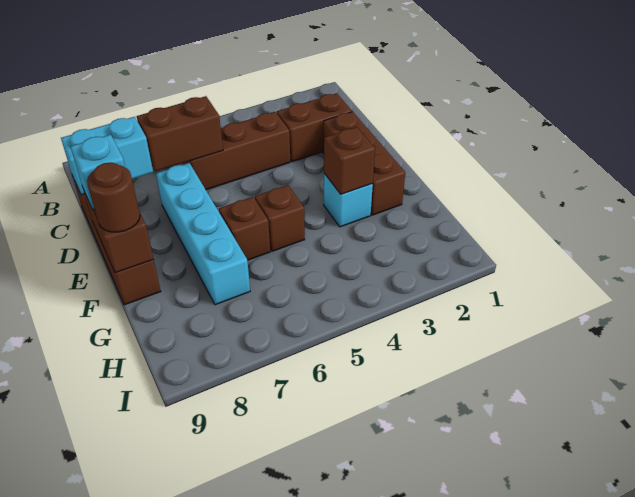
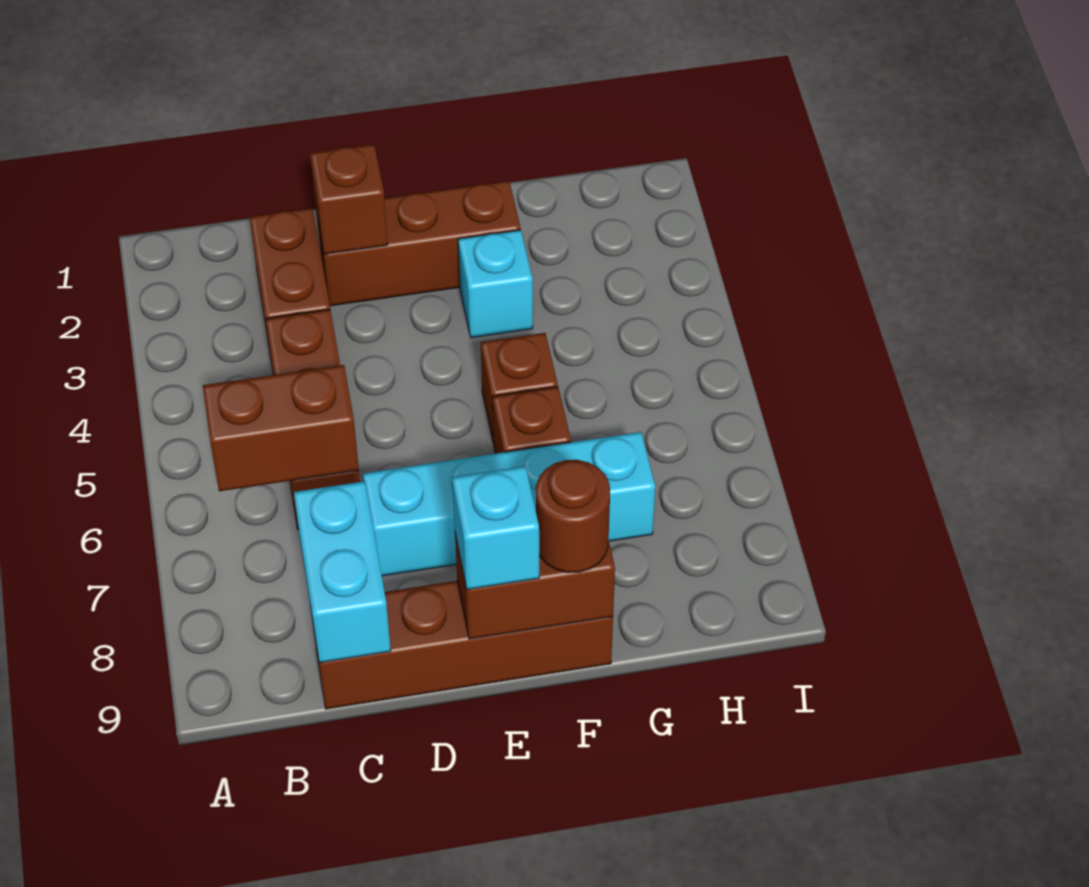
brown 1x2 brick [137,96,223,172] -> brown 1x2 brick turned to [203,365,359,491]
brown 1x1 brick [324,127,375,194] -> brown 1x1 brick moved to [310,144,388,254]

